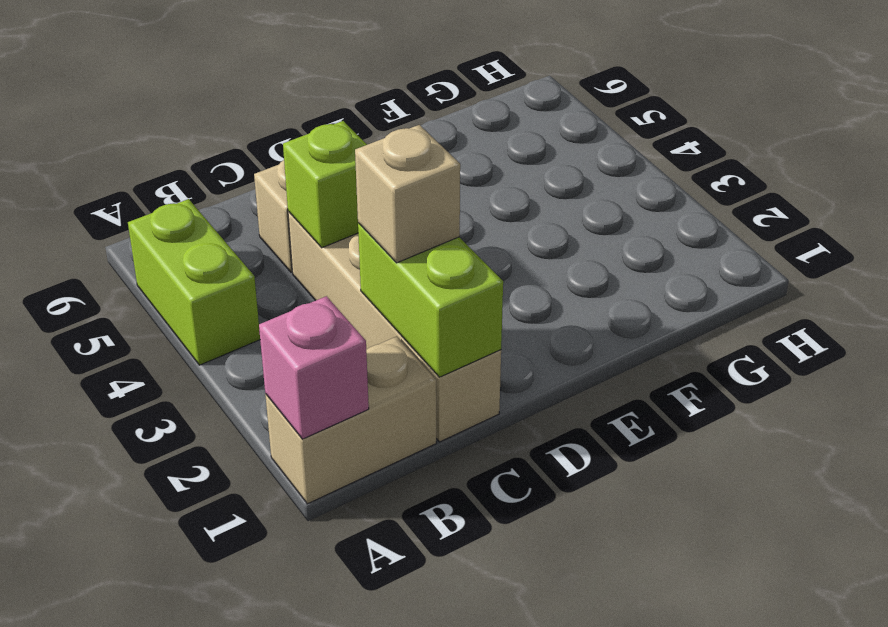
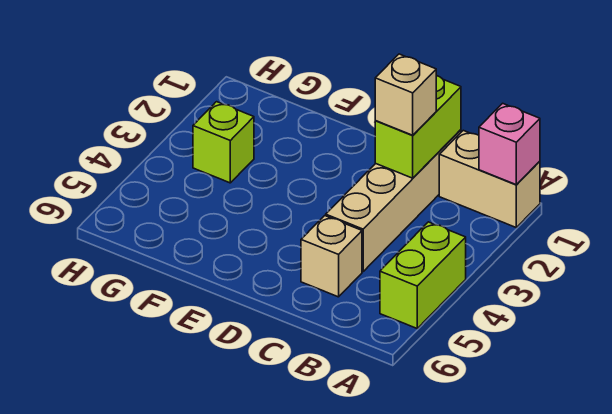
lime 1x1 brick [283,121,367,248] -> lime 1x1 brick moved to [193,102,254,183]

